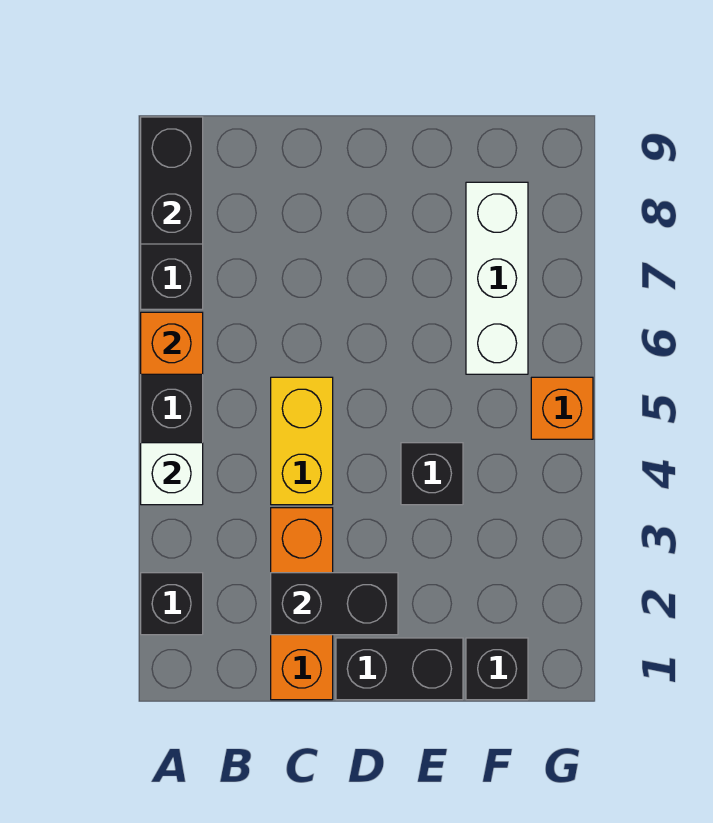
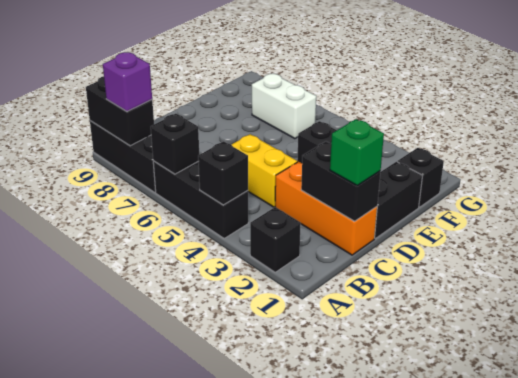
white 1x1 brick [141,443,203,505] -> black 1x1 brick [198,141,248,205]
orange 1x1 brick [141,312,203,374] -> black 1x1 brick [151,114,199,174]
none -> purple 1x1 brick [103,52,152,112]
none -> green 1x1 brick [330,119,384,186]
black 1x2 brick [271,573,398,635] -> black 1x2 brick turned to [301,142,381,221]
white 1x3 brick [466,182,528,374] -> white 1x2 brick [252,74,316,139]
orange 1x1 brick [531,377,593,439] -> none

